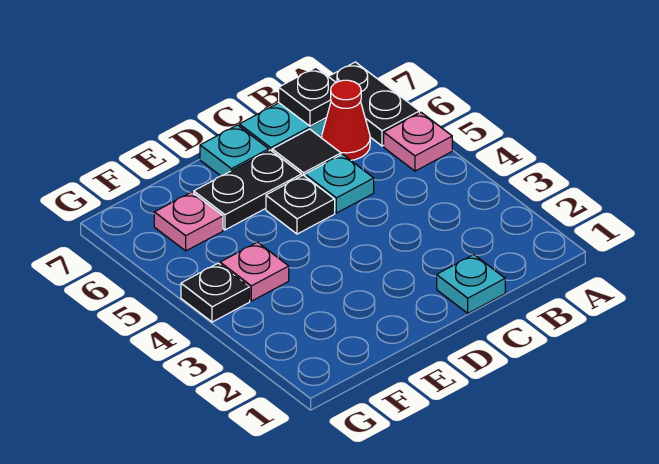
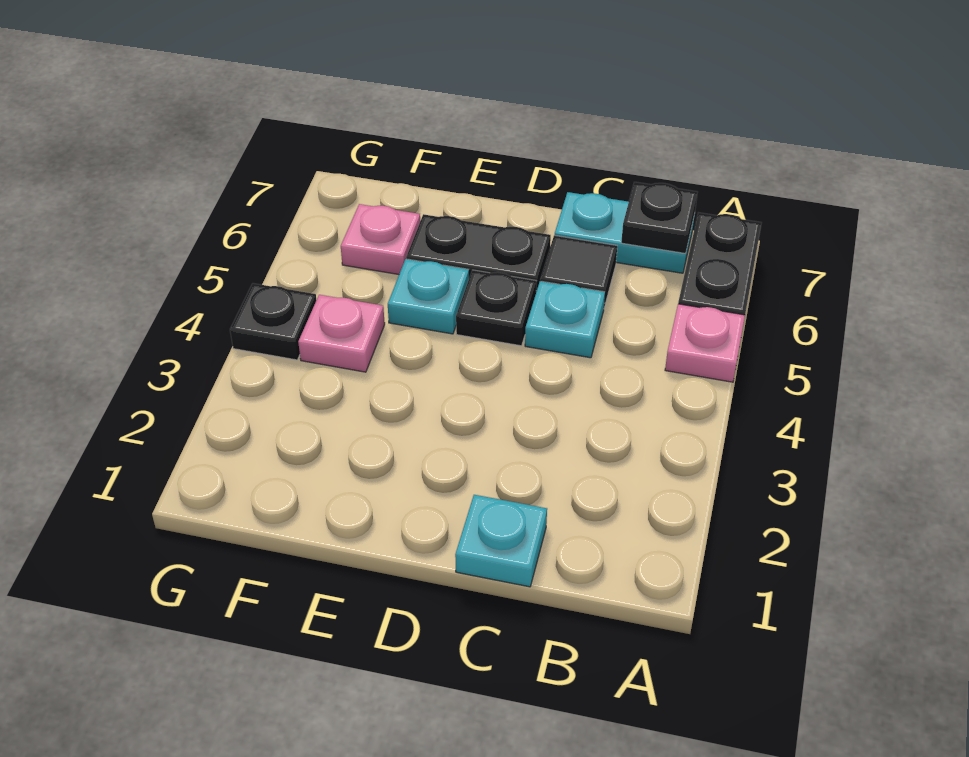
red 1x1 cone [322,80,370,160] -> none
cyan 1x1 plate [200,125,269,176] -> cyan 1x1 plate moved to [388,259,469,334]

